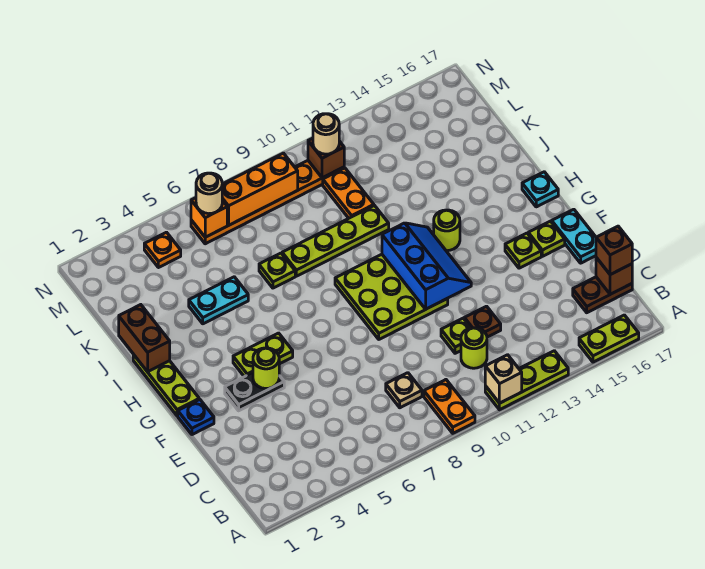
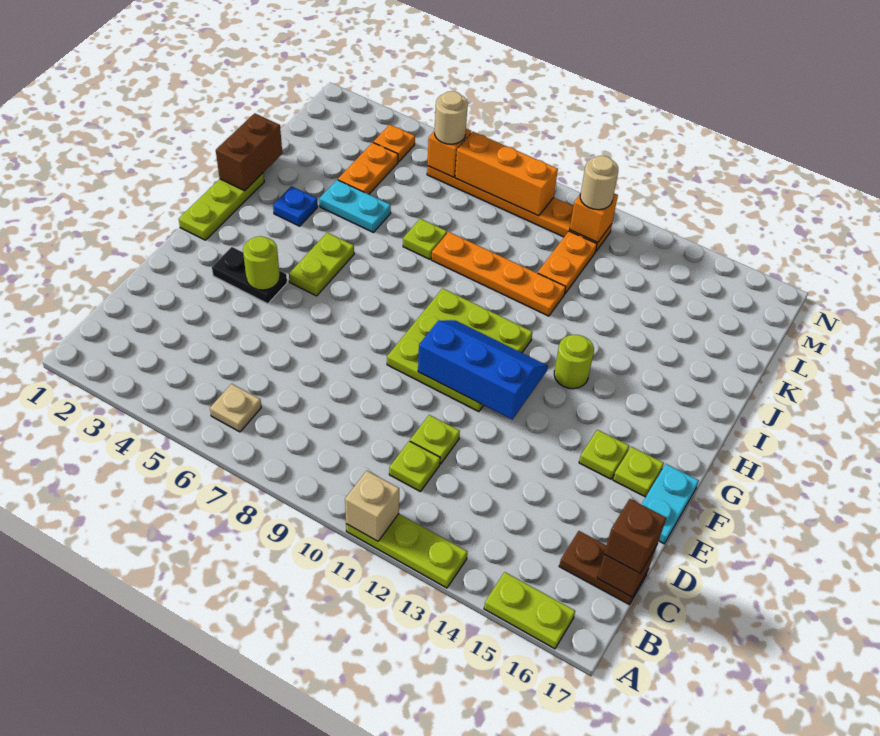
orange 1x2 plate [424,380,475,433] -> orange 1x2 plate moved to [338,143,398,194]
tan 1x1 plate [386,373,422,408] -> tan 1x1 plate moved to [210,384,261,432]
lime 1x1 round brick [461,328,487,368] -> lime 1x1 plate [389,441,440,492]
brown 1x1 plate [464,306,501,337] -> none
blue 1x1 plate [178,399,214,435] -> blue 1x1 plate moved to [273,186,318,226]
blue 2x3 slope [382,223,471,309] -> blue 2x3 slope turned to [418,320,548,419]
lime 1x2 plate [233,333,293,377] -> lime 1x2 plate turned to [289,233,354,296]
cyan 1x1 plate [522,172,558,207] -> none
lime 1x4 plate [282,206,389,276] -> orange 1x4 plate [432,232,566,316]
brown 1x1 brick [308,138,344,178] -> orange 1x1 brick [570,193,618,243]

